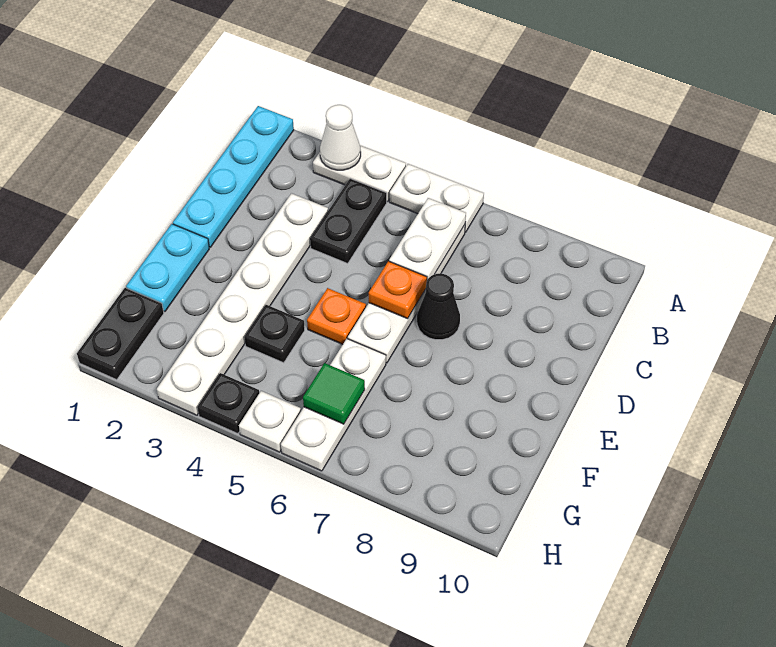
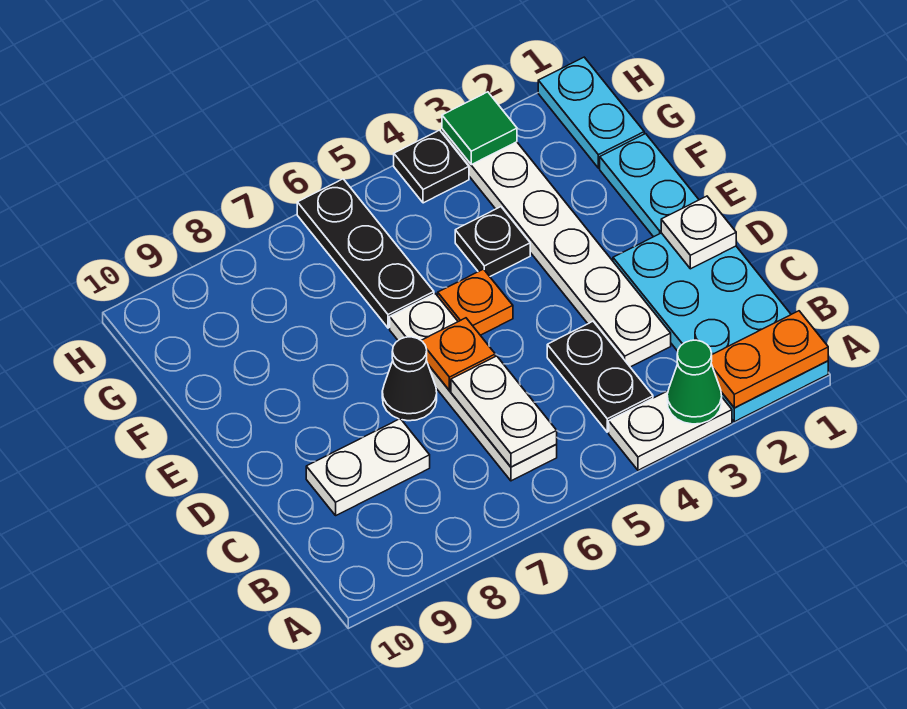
cyan 1x4 plate [173,106,294,247] -> cyan 2x4 plate [613,233,828,422]
none -> orange 1x2 plate [711,311,828,408]
white 1x1 cone [320,105,361,170] -> green 1x1 cone [667,340,722,424]
white 1x2 plate [389,164,484,232] -> white 1x2 plate moved to [306,419,430,515]
white 1x3 plate [281,339,386,471] -> black 1x3 plate [297,179,434,328]
black 1x2 plate [77,288,164,380] -> cyan 1x2 plate [538,57,644,168]
green 1x1 tile [303,363,365,424] -> green 1x1 tile moved to [442,92,517,165]
white 1x1 plate [239,391,301,452] -> white 1x1 plate moved to [661,196,736,269]

